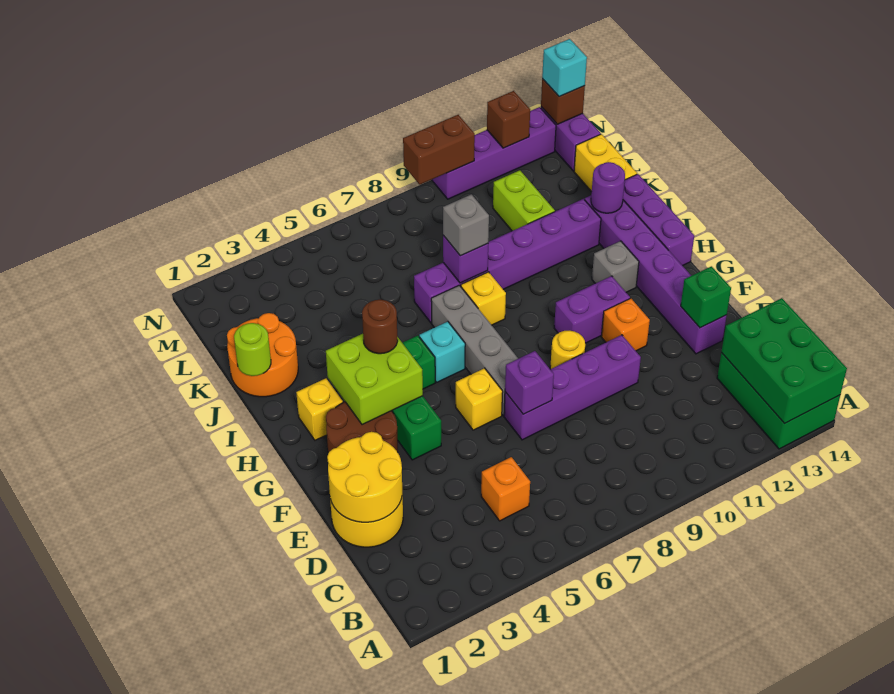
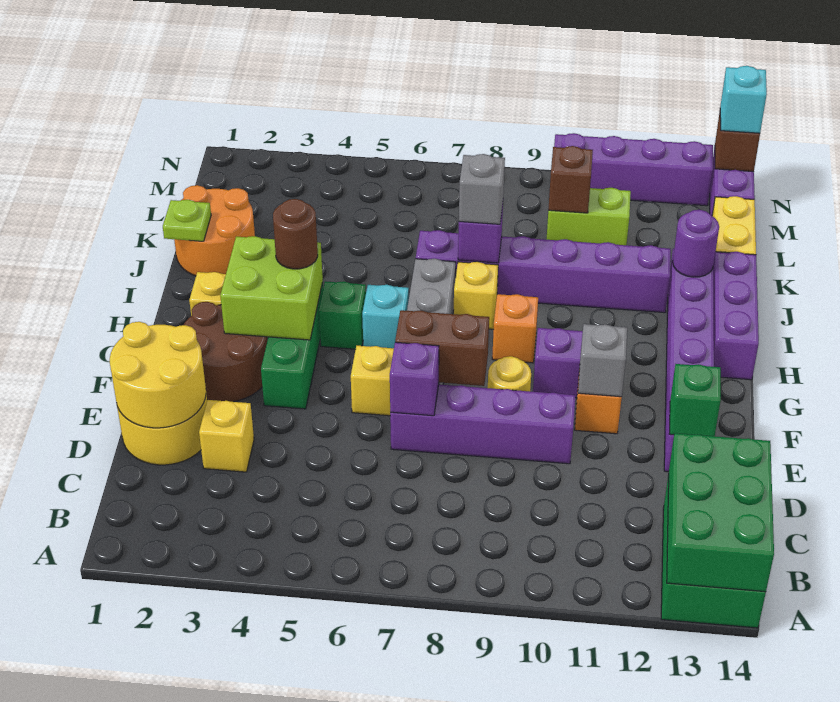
orange 1x1 brick [481,457,530,521] -> orange 1x1 brick moved to [492,294,538,363]
none -> yellow 1x1 brick [199,400,254,472]
grey 1x1 brick [592,241,639,292] -> grey 1x1 brick moved to [578,324,627,397]
lime 1x1 round brick [234,323,271,376] -> lime 1x1 plate [163,200,211,241]
lime 1x2 brick [493,170,555,231] -> lime 1x2 brick turned to [546,188,631,245]
brown 1x2 brick [403,115,475,185] -> brown 1x2 brick moved to [395,310,489,386]
brown 1x1 brick [487,91,530,148] -> brown 1x1 brick moved to [548,146,593,213]

